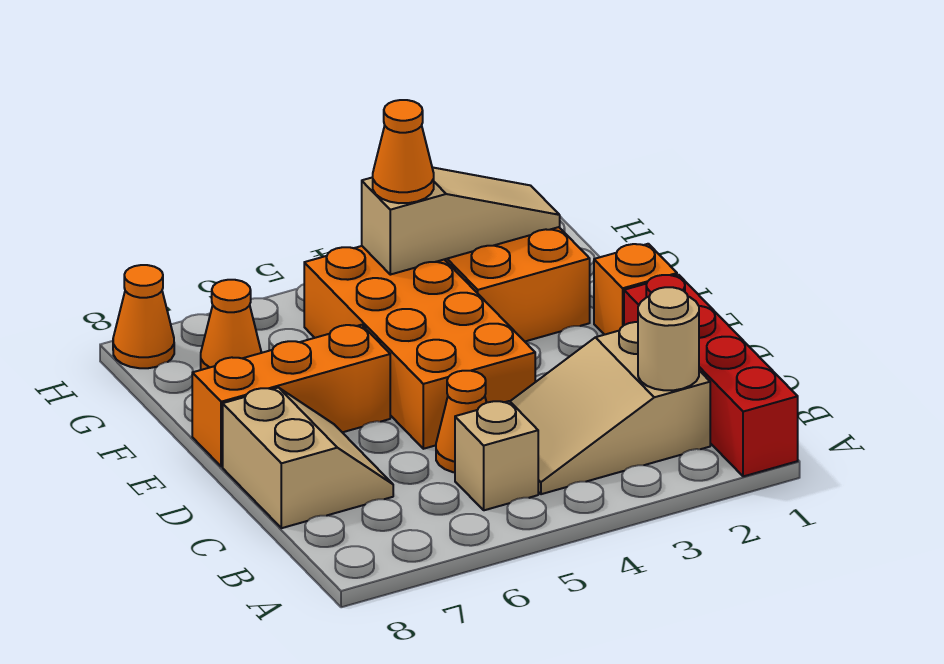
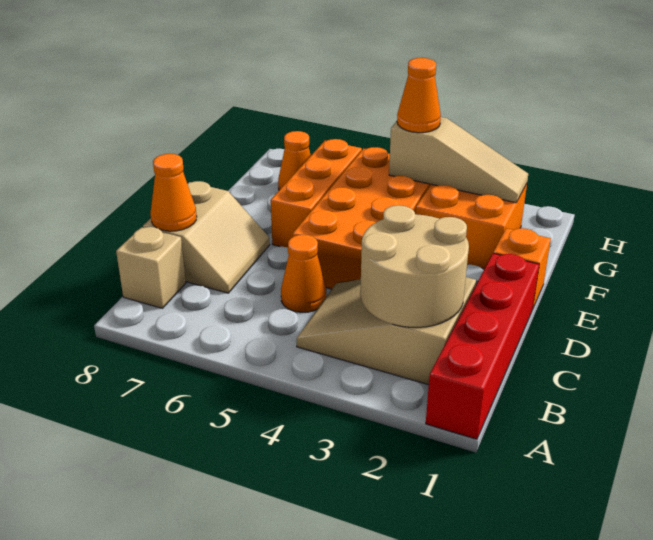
tan 1x1 round brick [638,287,699,390] -> tan 2x2 round brick [360,205,469,327]
tan 1x1 brick [455,401,538,510] -> tan 1x1 brick moved to [116,227,186,308]
orange 1x3 brick [192,325,390,467] -> orange 1x3 brick turned to [271,139,362,247]
orange 1x1 cone [113,265,174,368] -> orange 1x1 cone moved to [150,154,197,231]

